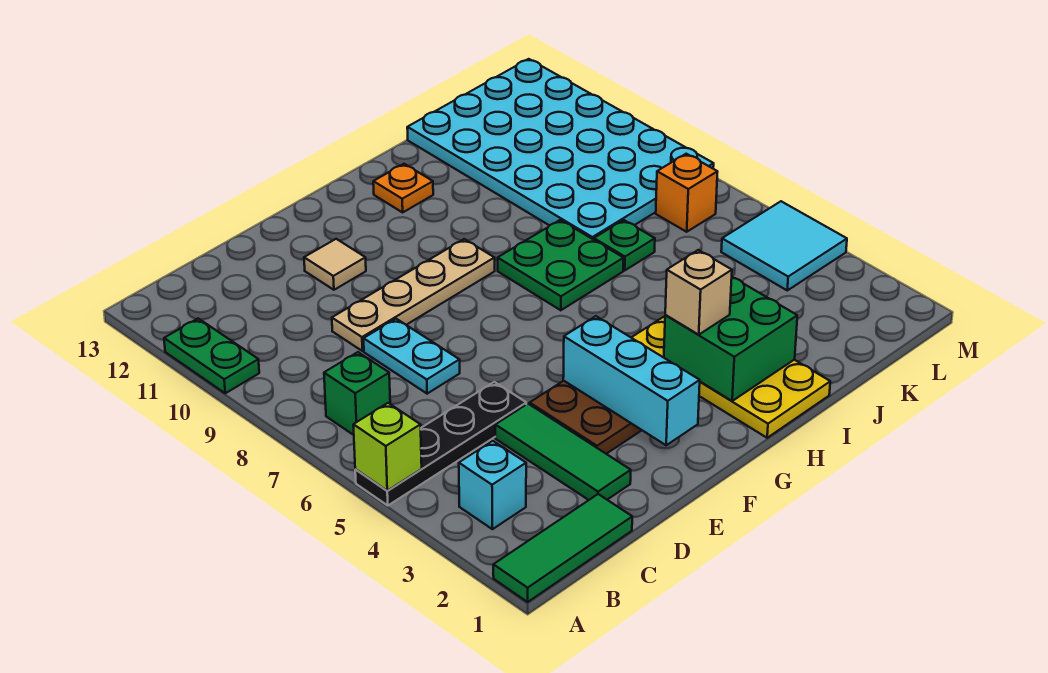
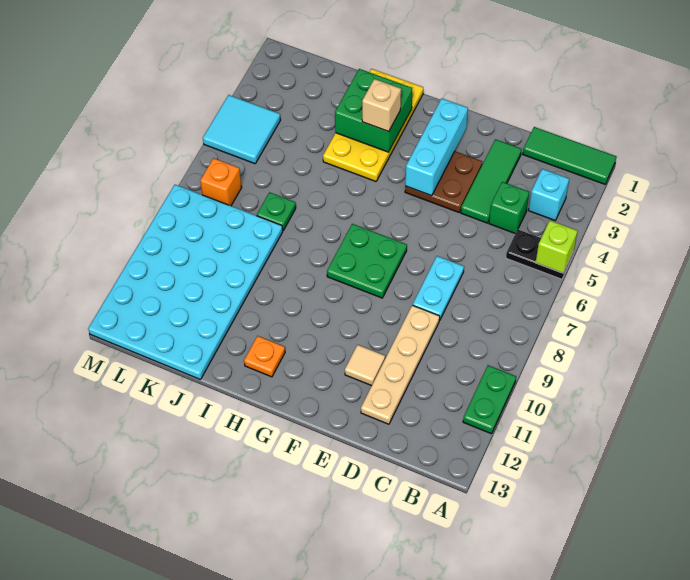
black 1x4 plate [355,382,526,505] -> black 1x2 plate [506,230,574,279]
green 1x1 brick [324,352,390,435] -> green 1x1 brick moved to [489,182,529,233]
tan 1x4 plate [332,239,495,351] -> tan 1x4 plate turned to [361,305,440,424]
green 2x2 plate [498,220,624,310] -> green 2x2 plate moved to [327,224,407,298]

